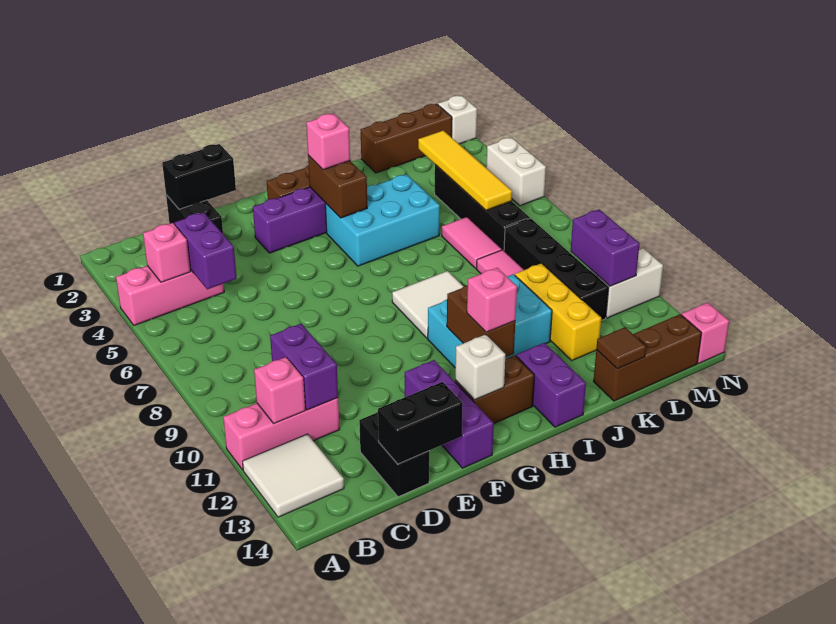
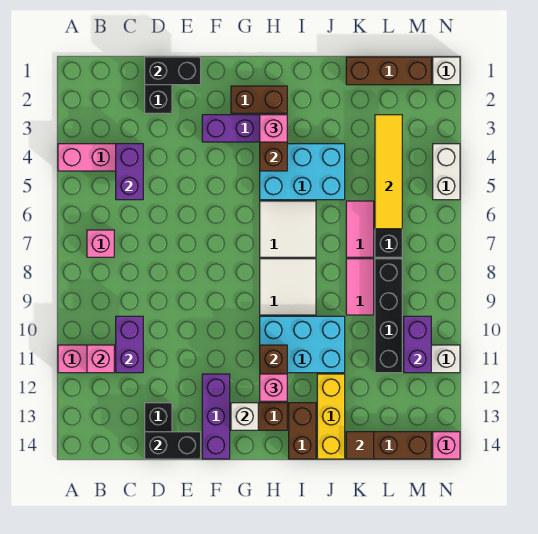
white 2x2 tile [243,434,344,517] -> white 2x2 tile moved to [260,201,316,257]
pink 1x1 brick [143,223,191,282] -> pink 1x1 brick moved to [87,230,114,257]
purple 1x2 brick [516,343,586,427] -> brown 1x2 brick [289,403,316,459]
yellow 1x3 brick [515,263,601,360] -> yellow 1x3 brick moved to [317,374,345,459]

